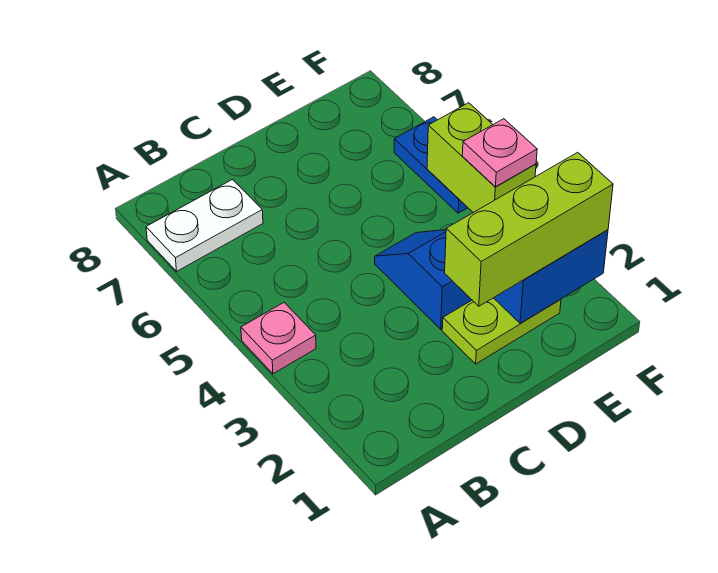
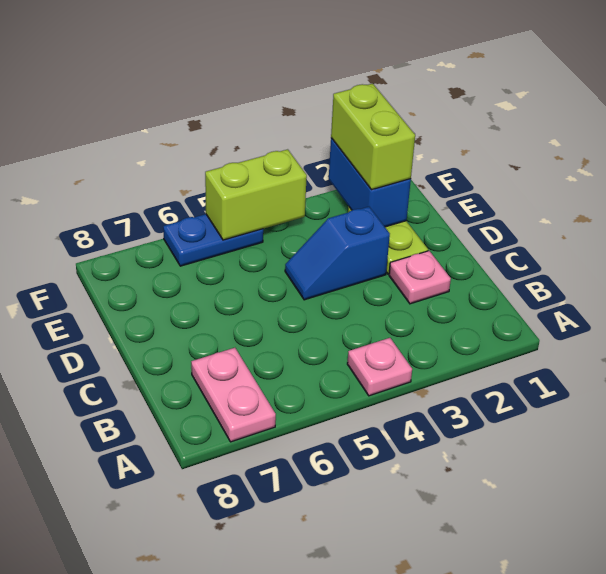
white 1x2 plate [146,180,263,271] -> pink 1x2 plate [191,348,276,442]
lime 1x3 brick [445,152,613,306] -> lime 1x2 brick [331,84,415,190]
pink 1x1 plate [462,119,537,187] -> pink 1x1 plate moved to [389,251,451,304]

